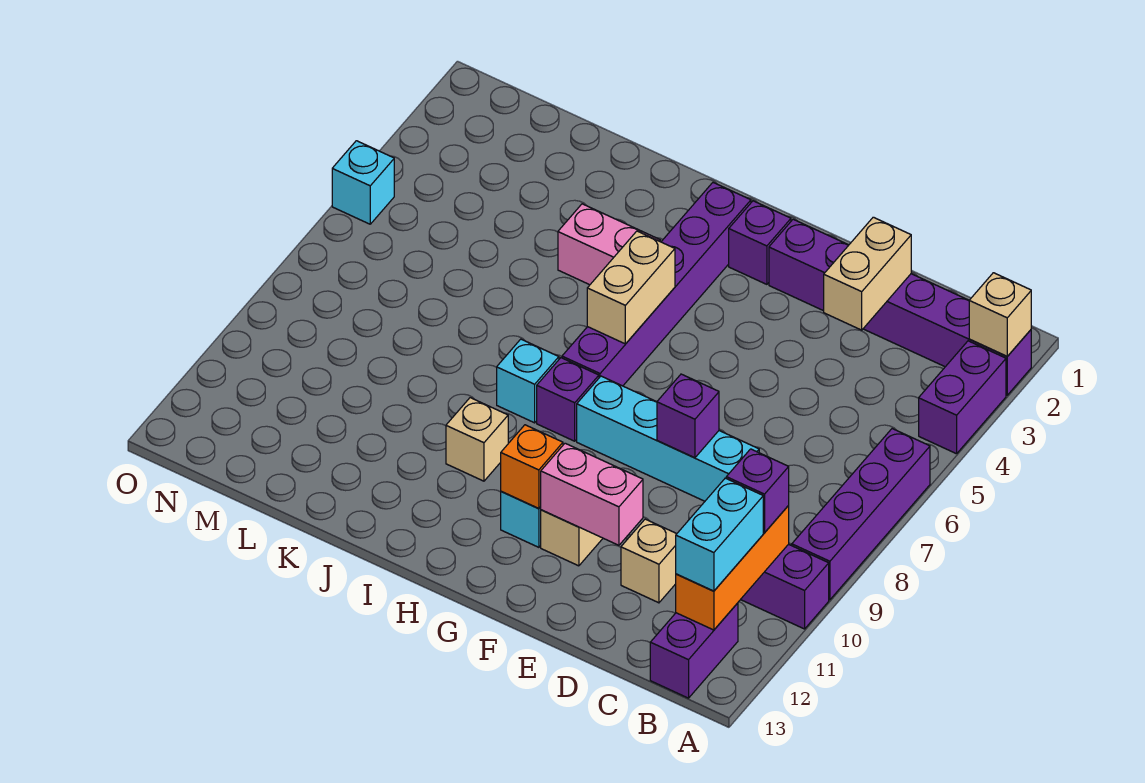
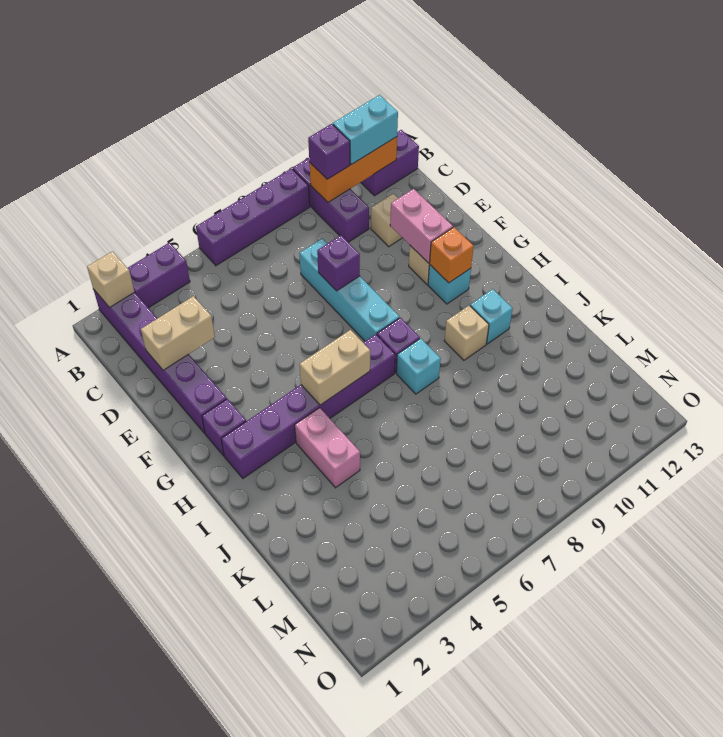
cyan 1x1 brick [332,141,394,224] -> cyan 1x1 brick moved to [470,289,513,344]

